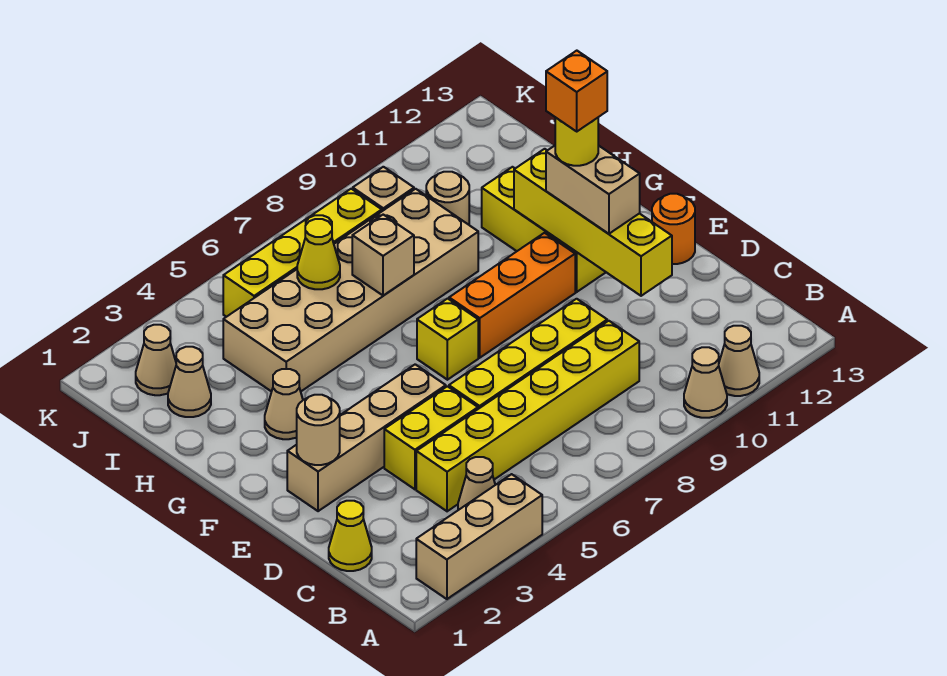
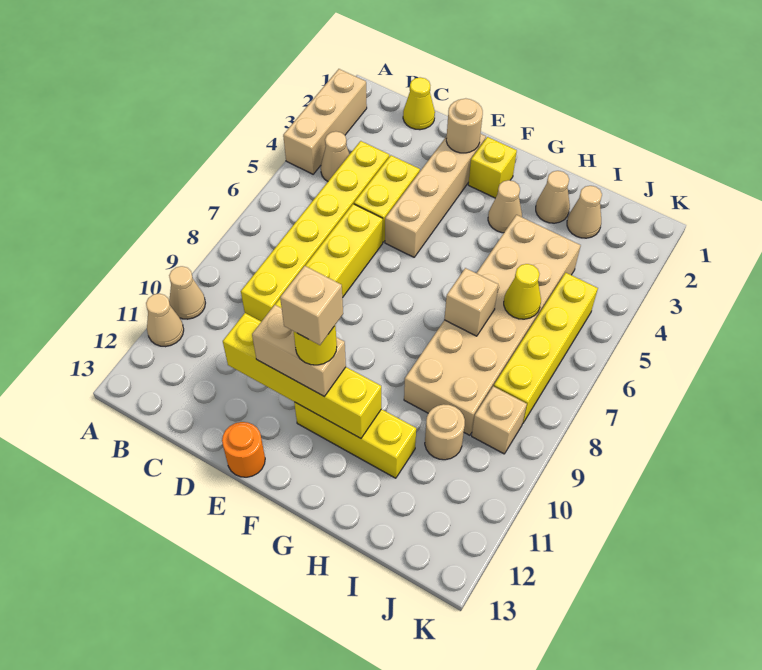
yellow 1x1 brick [417,299,478,380] -> yellow 1x1 brick moved to [468,137,517,198]
orange 1x3 brick [449,233,575,358] -> none
orange 1x1 brick [546,51,607,131] -> tan 1x1 brick [280,266,343,345]
tan 1x1 cone [136,325,176,395] -> tan 1x1 cone moved to [536,171,570,223]

